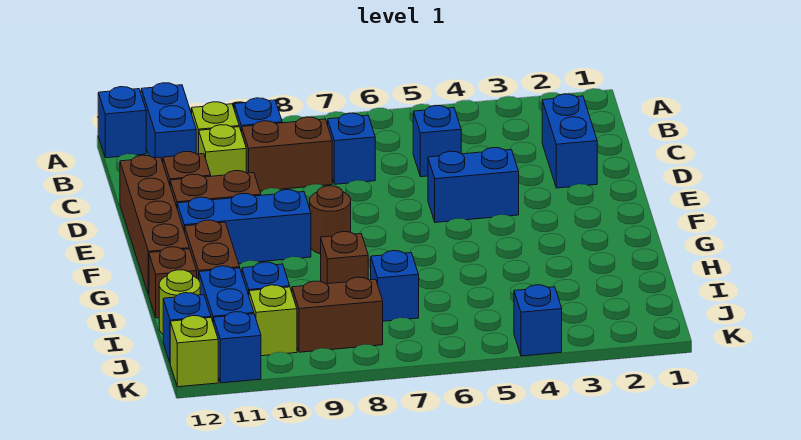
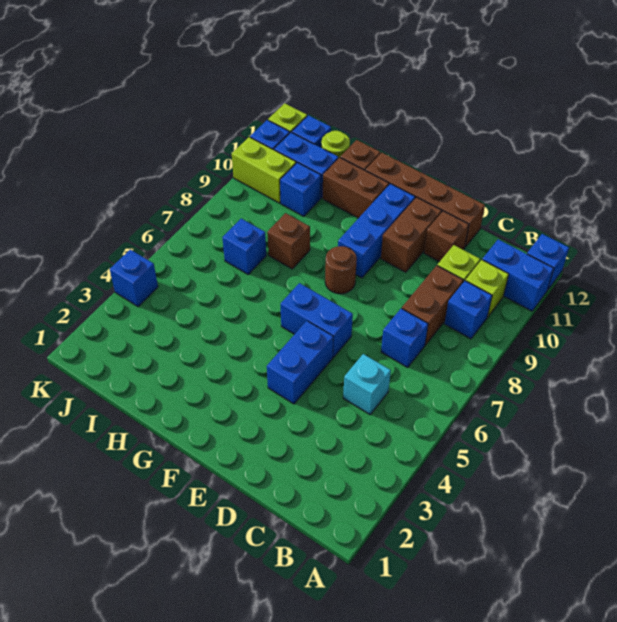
blue 1x2 brick [542,94,597,188] -> blue 1x2 brick moved to [281,283,353,357]
blue 1x1 brick [413,106,461,177] -> cyan 1x1 brick [343,354,391,414]
brown 1x2 brick [292,277,383,352] -> none
lime 1x1 brick [249,285,297,356] -> lime 1x2 brick [232,137,296,203]

